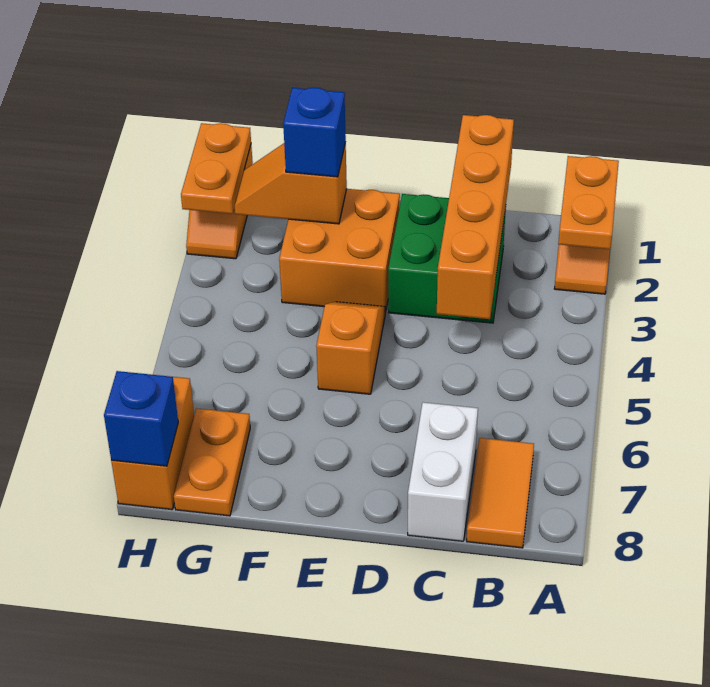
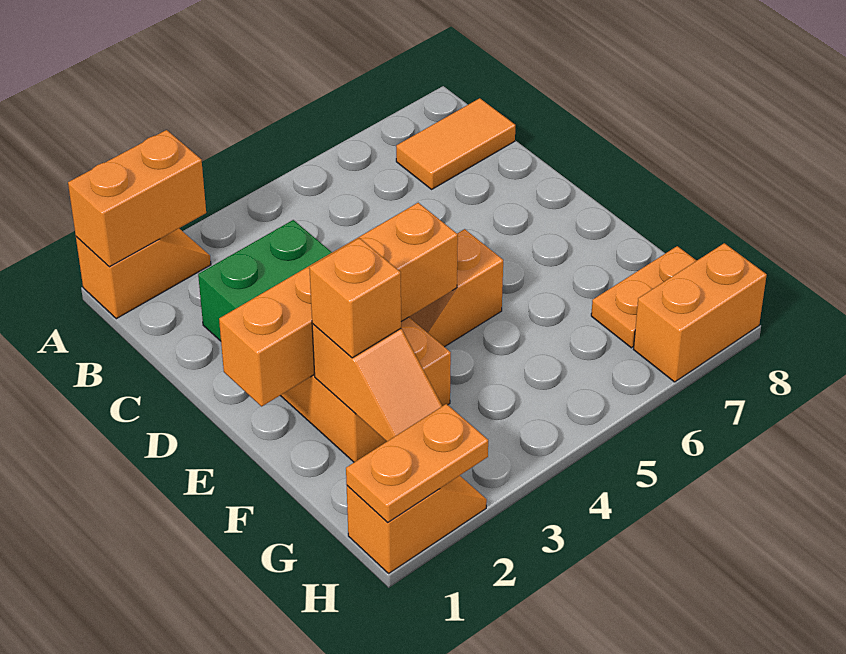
orange 1x2 plate [558,156,619,249] -> orange 1x2 brick [68,130,206,267]
orange 1x4 brick [437,115,514,319] -> orange 1x4 brick moved to [219,203,458,406]
white 1x2 brick [408,402,478,541] -> none
blue 1x1 brick [283,87,346,177] -> orange 1x1 brick [309,238,401,358]
blue 1x1 brick [104,371,178,466] -> none

